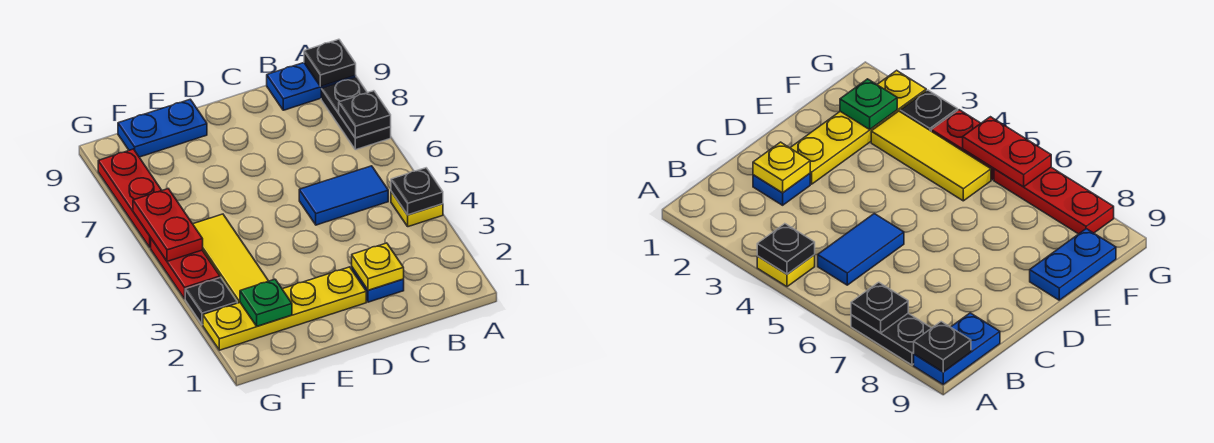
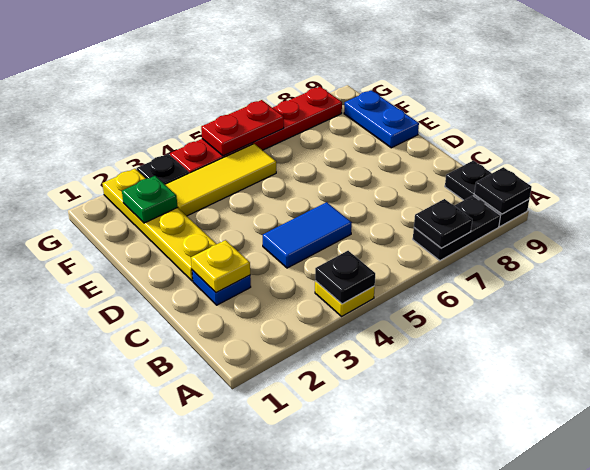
blue 1x2 plate [267,63,356,110] -> black 1x2 plate [445,161,529,226]
blue 1x2 tile [299,166,388,225] -> blue 1x2 tile turned to [263,202,352,268]

